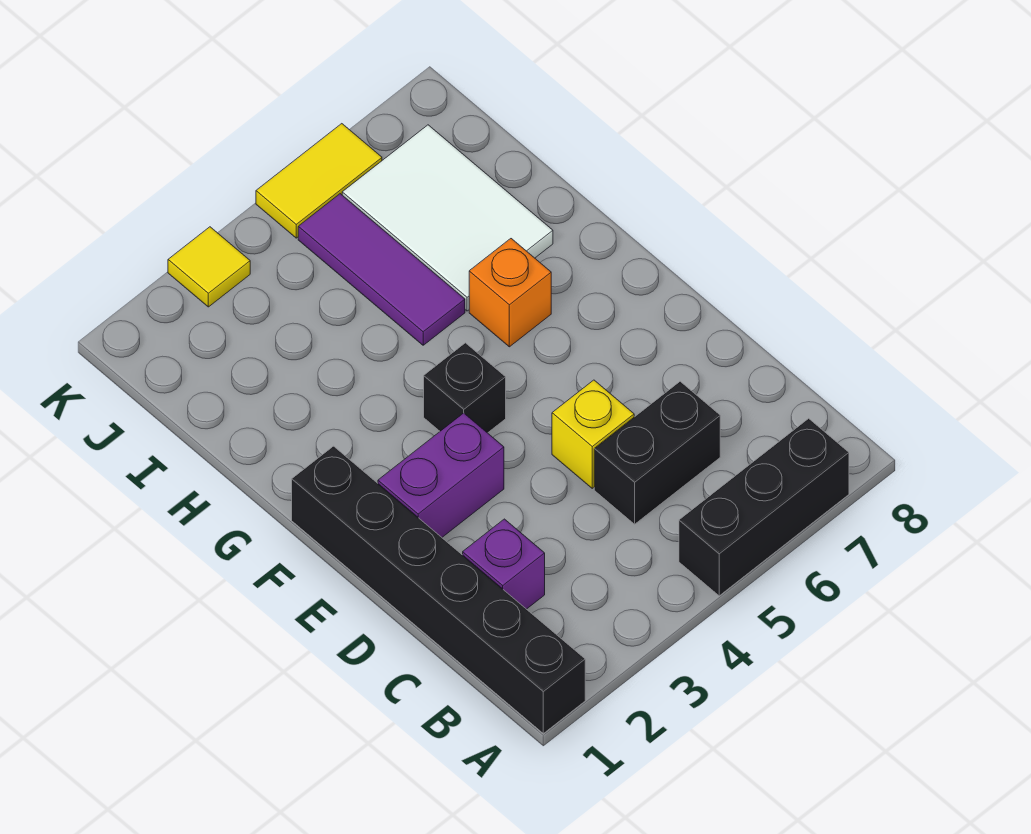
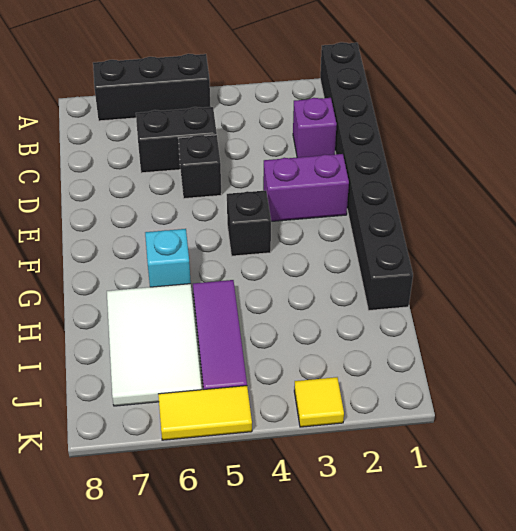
black 1x6 brick [292,446,585,733] -> black 1x8 brick [320,42,413,311]
yellow 1x1 brick [552,380,634,488] -> black 1x1 brick [178,135,221,199]
orange 1x1 brick [469,239,551,347] -> cyan 1x1 brick [145,229,191,287]

